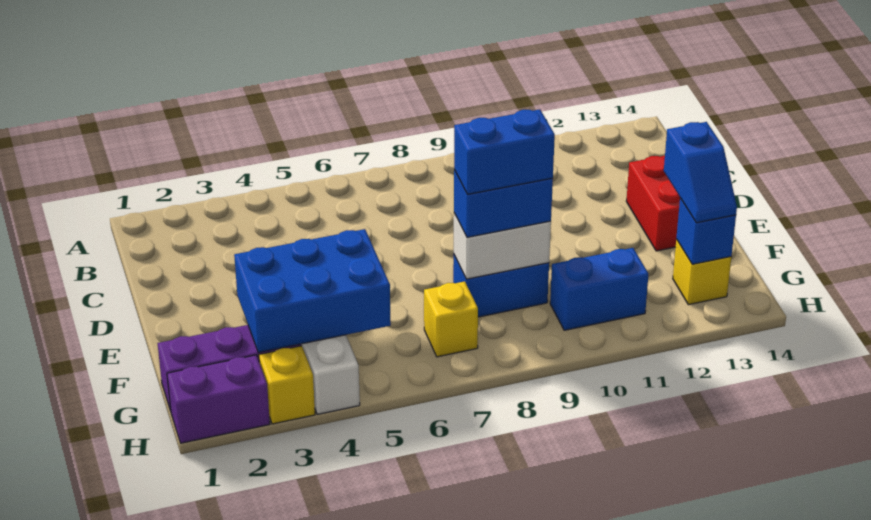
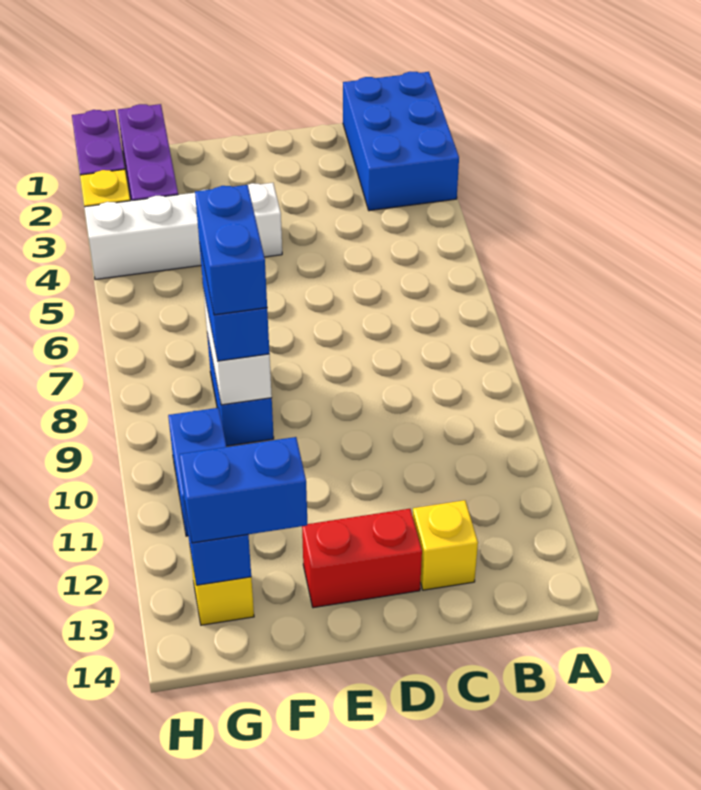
blue 2x3 brick [234,229,391,353] -> blue 2x3 brick moved to [343,71,459,211]
blue 1x2 slope [664,122,737,223] -> blue 1x2 brick [180,437,307,543]
yellow 1x1 brick [424,281,478,357] -> yellow 1x1 brick moved to [413,500,478,590]

